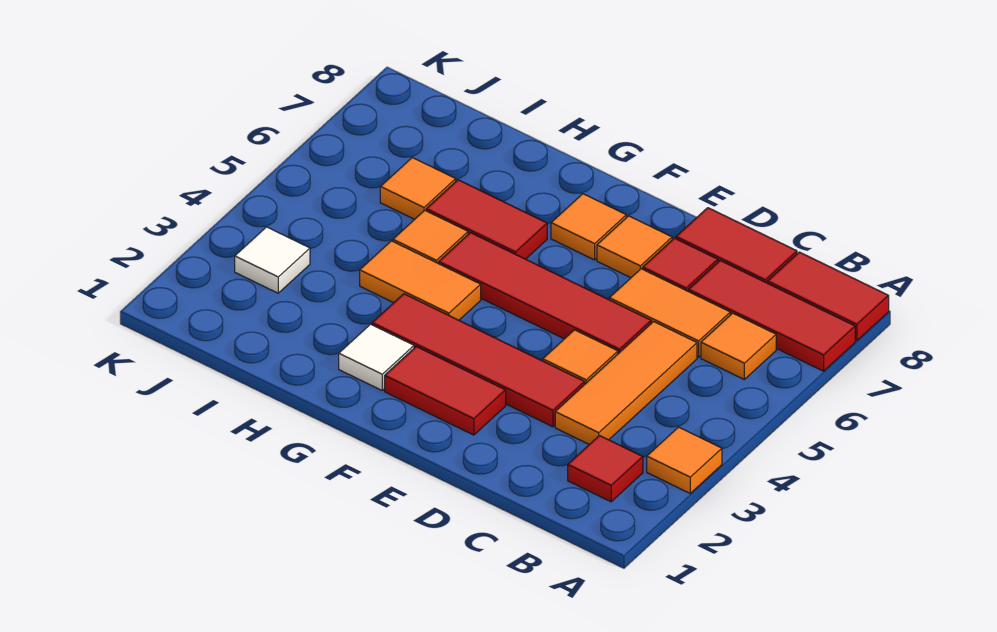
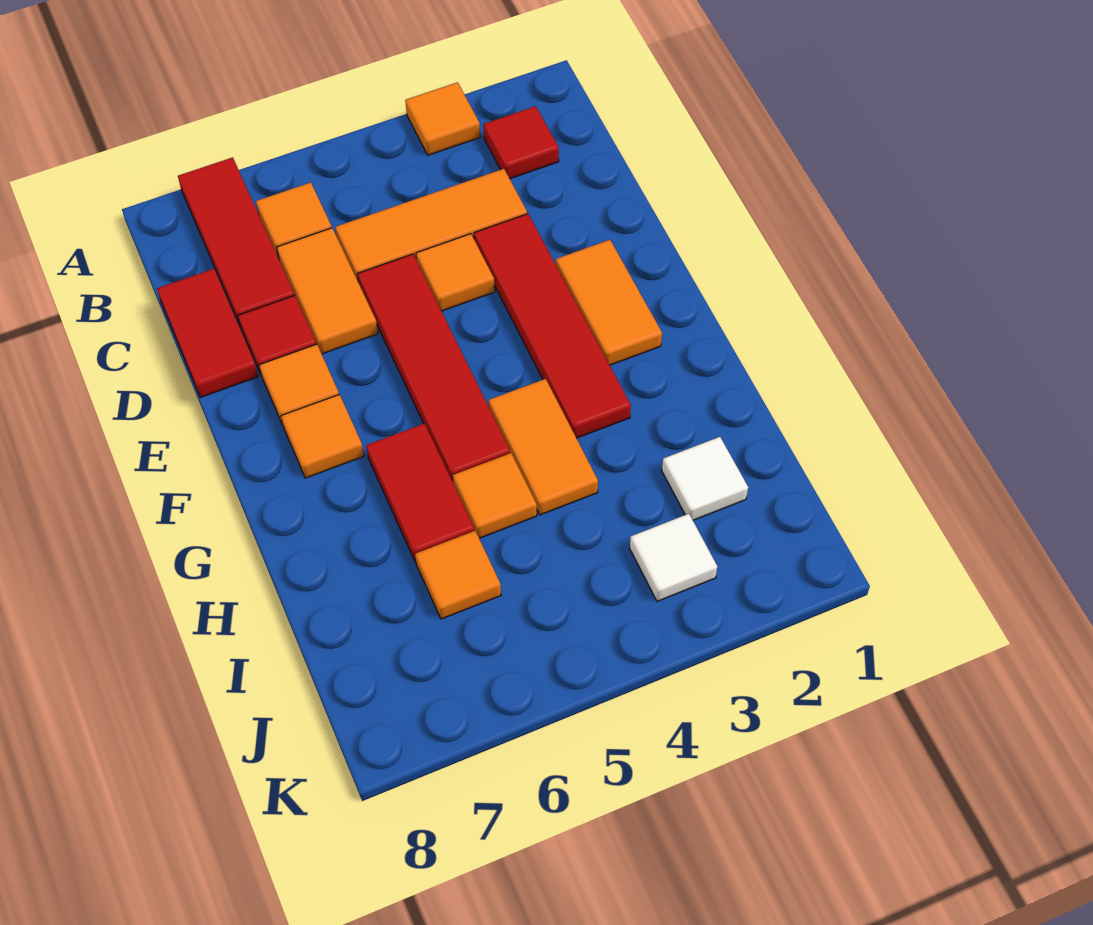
red 1x2 tile [768,252,889,341] -> none
red 1x2 tile [385,347,506,435] -> orange 1x2 tile [556,240,662,365]
white 1x1 tile [339,324,414,390] -> white 1x1 tile moved to [662,437,748,520]

